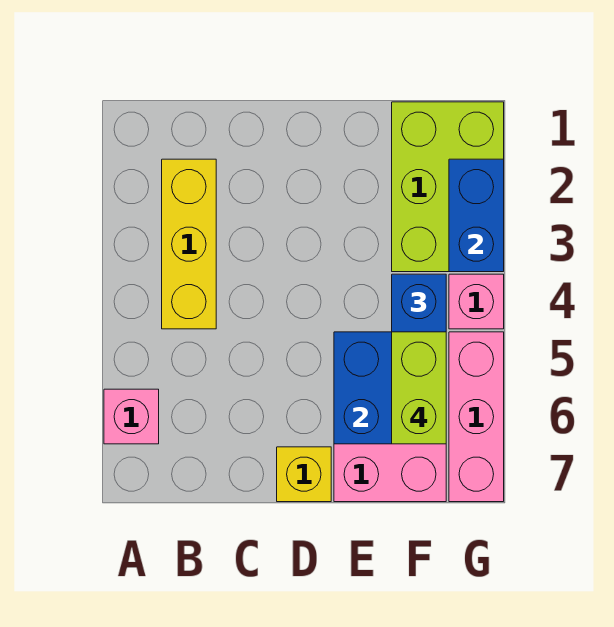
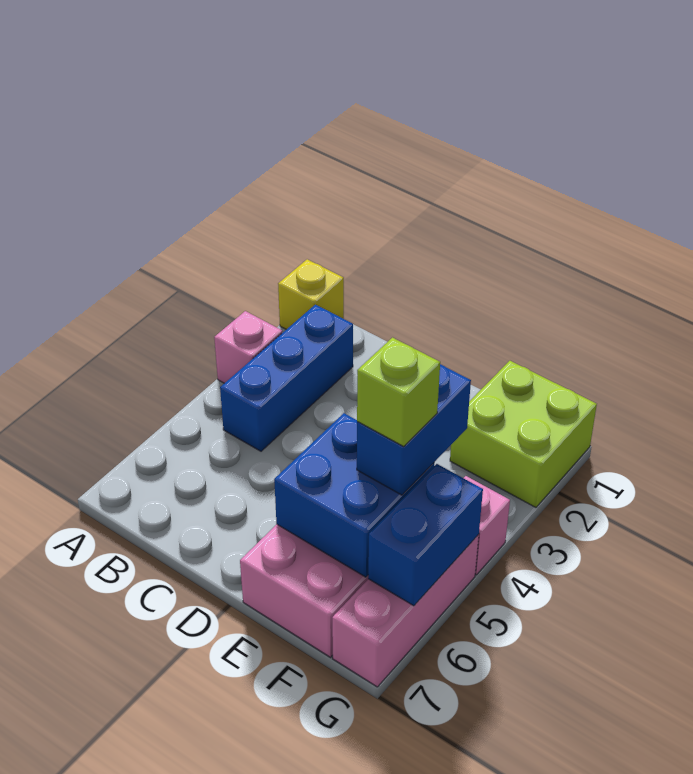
pink 1x1 brick [104,389,159,444] -> pink 1x1 brick moved to [214,311,282,383]
yellow 1x3 brick [162,159,216,329] -> blue 1x3 brick [220,305,353,451]
yellow 1x1 brick [277,447,331,502] -> yellow 1x1 brick moved to [278,259,344,329]
lime 2x3 brick [392,102,504,272] -> lime 2x2 brick [450,361,597,507]
lime 1x2 brick [392,332,446,444] -> lime 1x1 brick [357,338,440,447]
blue 1x2 brick [449,159,504,272] -> blue 1x2 brick moved to [368,464,483,606]

